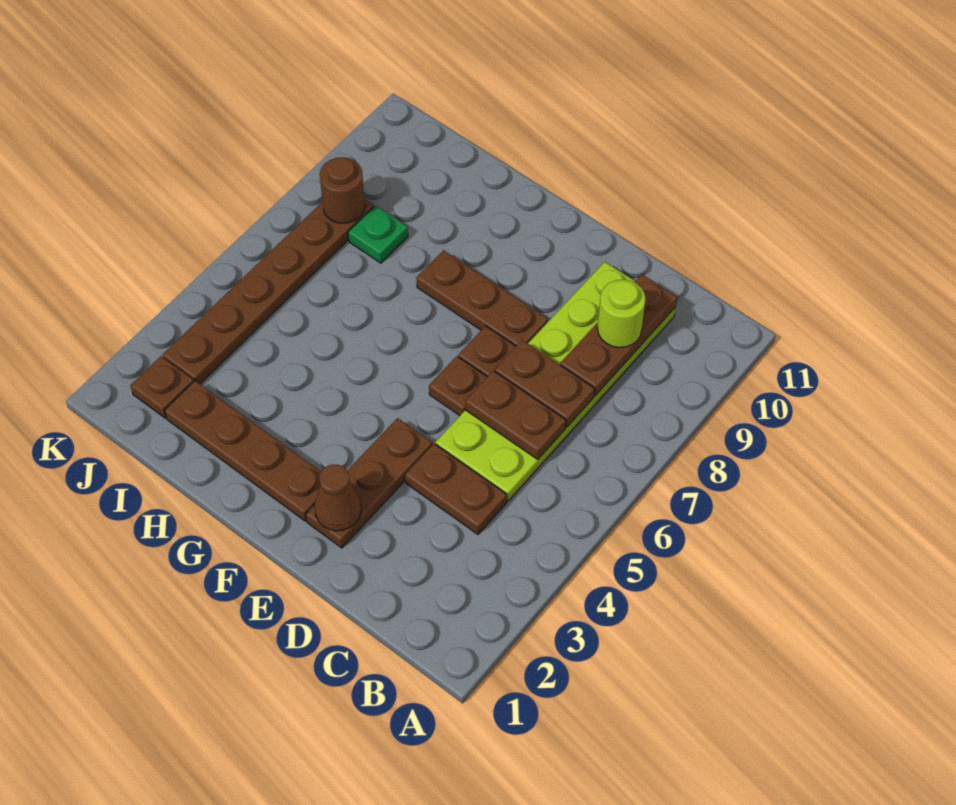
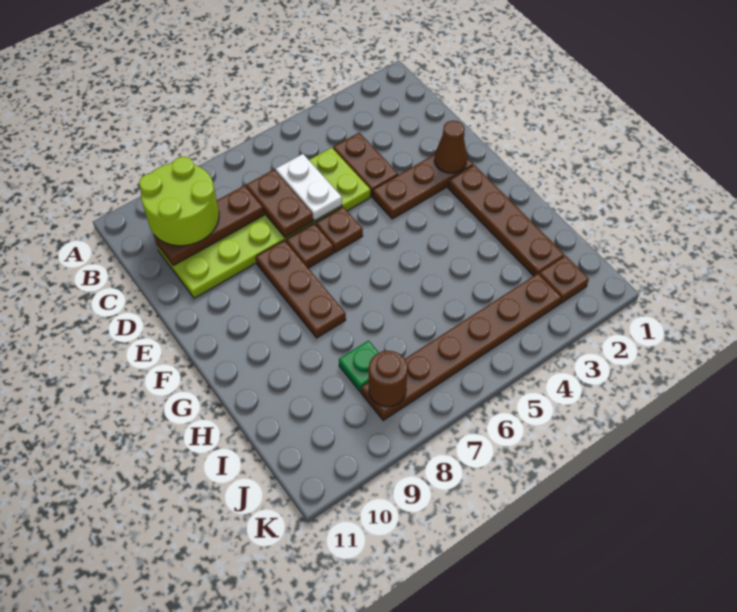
brown 1x2 plate [465,371,566,459] -> white 1x2 plate [276,154,342,221]
lime 1x1 round brick [597,280,646,348] -> lime 2x2 round brick [139,157,219,246]

